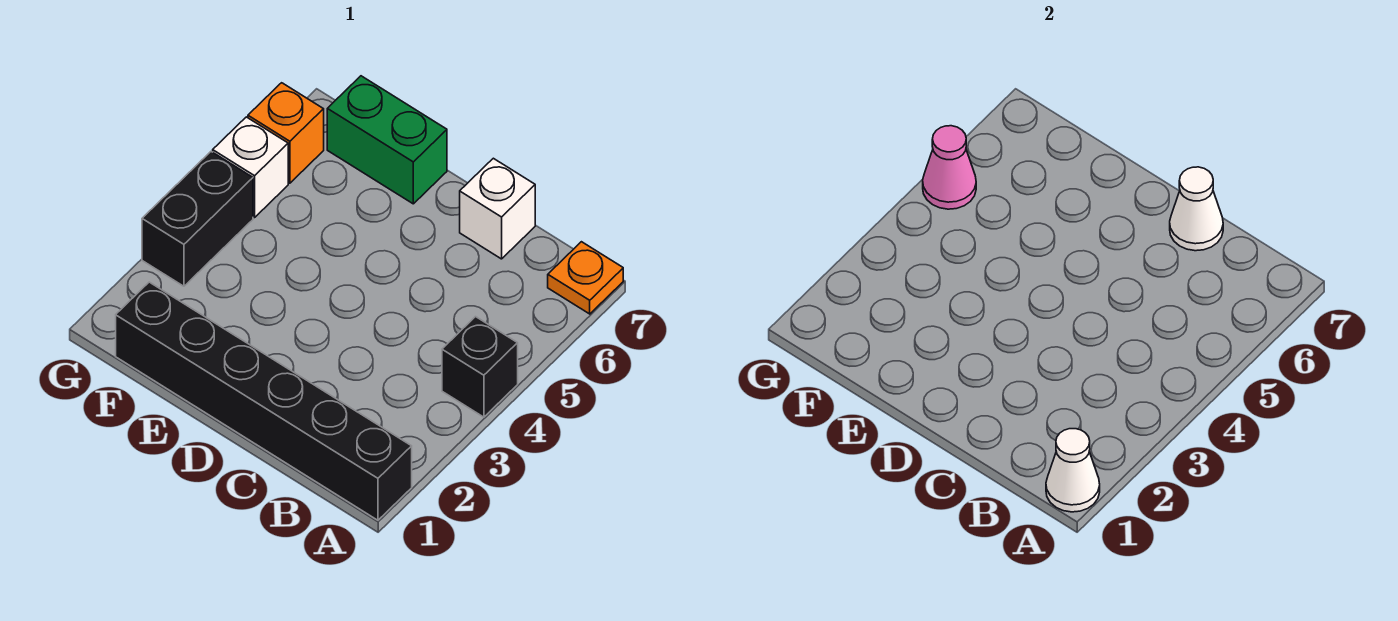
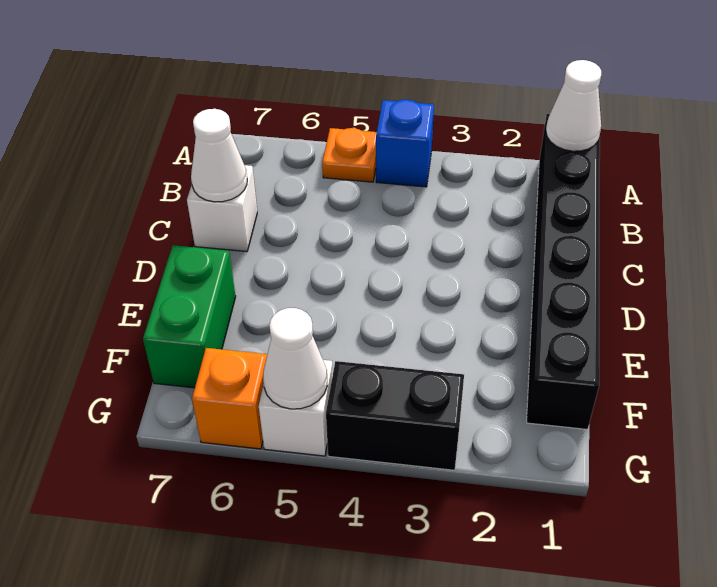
black 1x1 brick [442,317,518,417] -> blue 1x1 brick [376,100,434,187]
orange 1x1 plate [548,242,623,314] -> orange 1x1 plate moved to [322,128,377,182]
pink 1x1 cone [923,126,976,209] -> white 1x1 cone [263,308,327,409]

